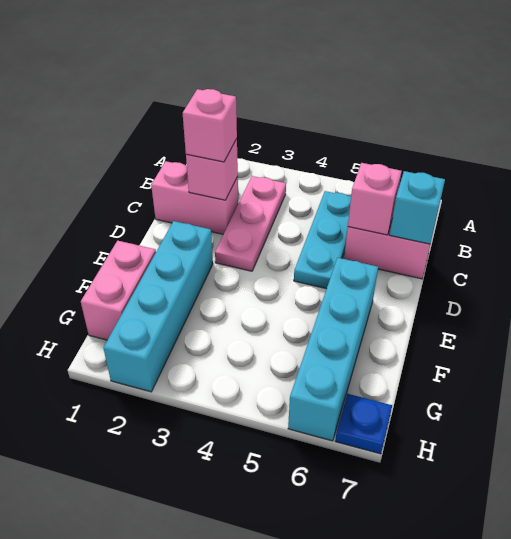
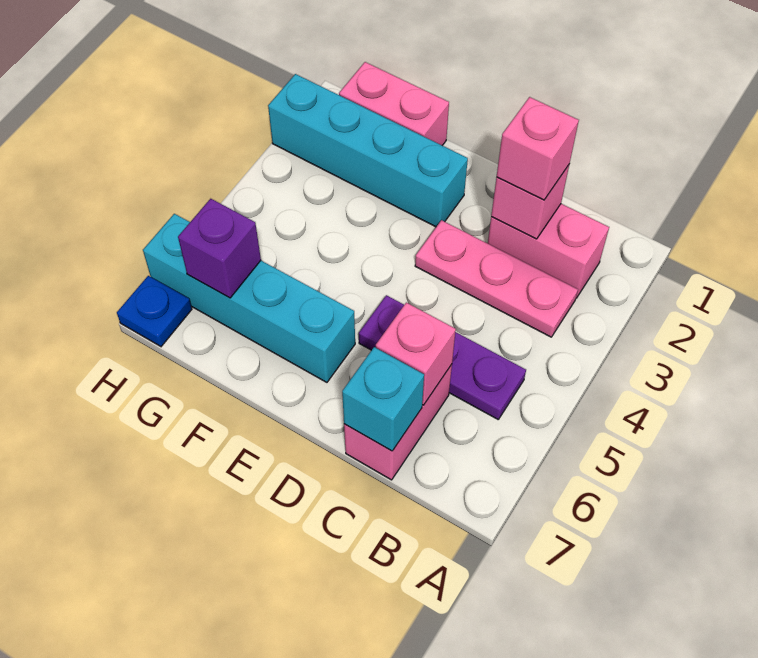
cyan 1x3 plate [294,191,351,289] -> purple 1x3 plate [359,295,526,419]
pink 1x2 brick [151,161,238,234] -> pink 1x2 brick turned to [488,204,609,298]
none -> purple 1x1 brick [178,199,261,298]

